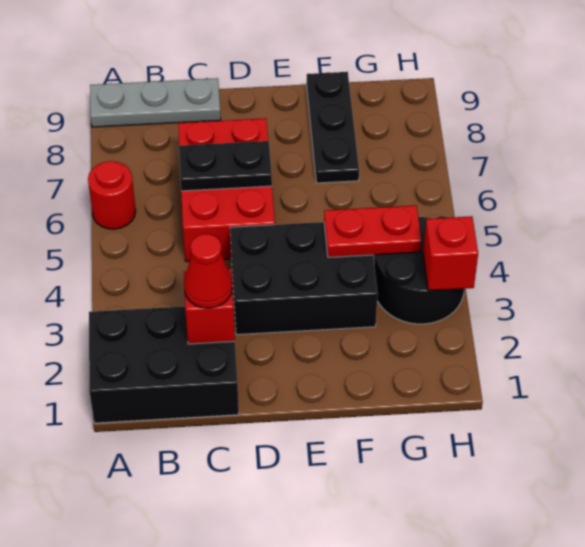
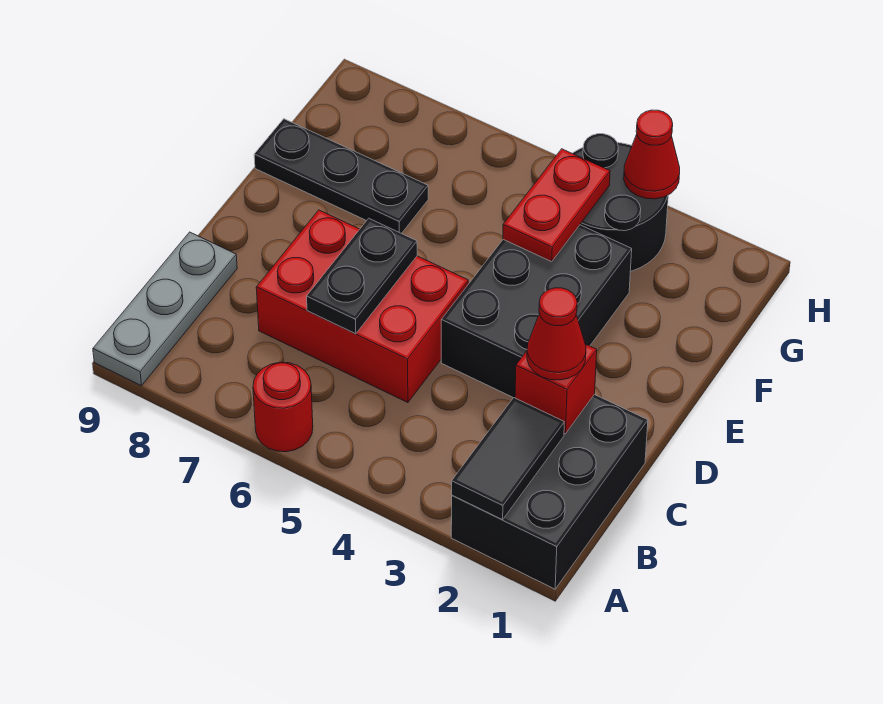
none -> black 1x2 tile [452,398,564,520]
red 1x1 brick [423,216,478,291] -> red 1x1 cone [624,110,680,199]

